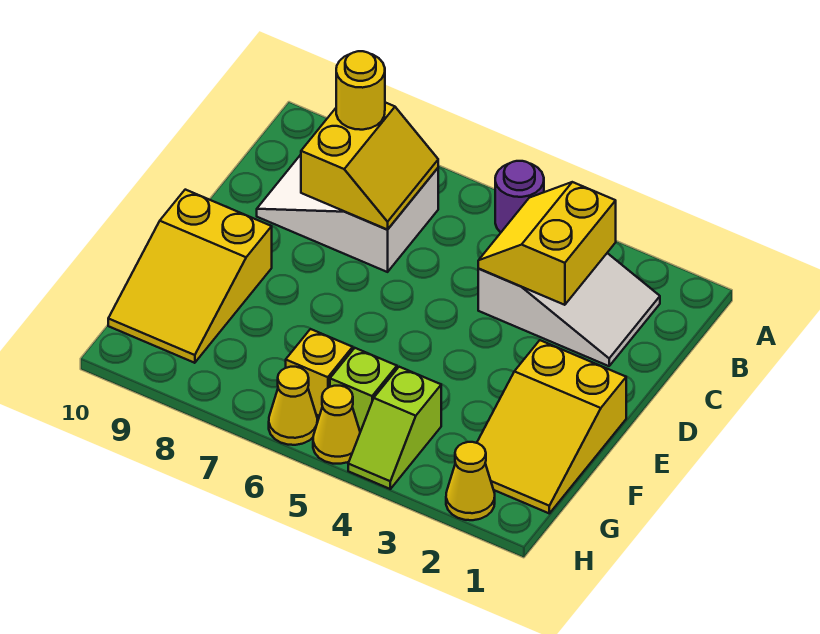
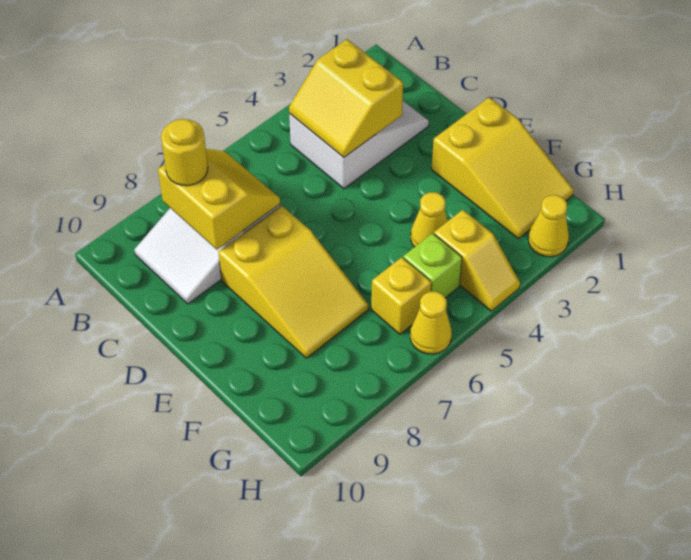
purple 1x1 round brick [495,161,544,232] -> none
yellow 2x3 slope [108,190,272,363] -> yellow 2x3 slope moved to [218,206,368,358]
lime 1x2 slope [348,367,441,489] -> yellow 1x2 slope [434,210,520,311]
yellow 1x1 cone [313,386,360,464] -> yellow 1x1 cone moved to [411,192,448,247]

